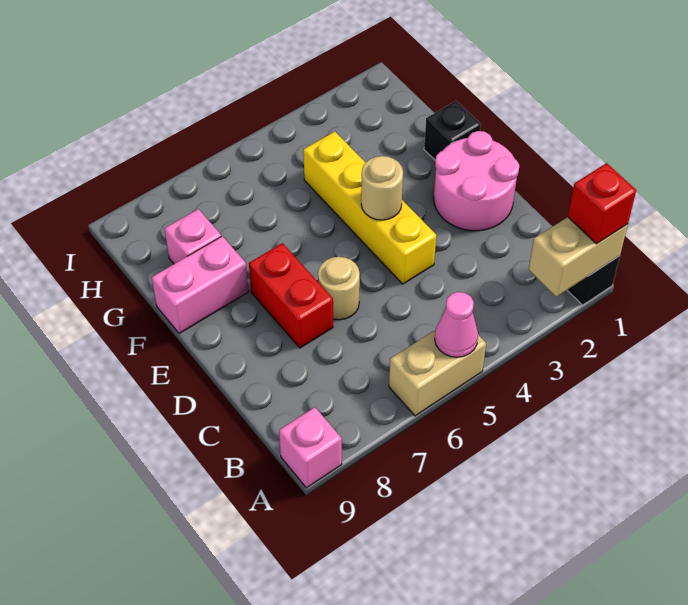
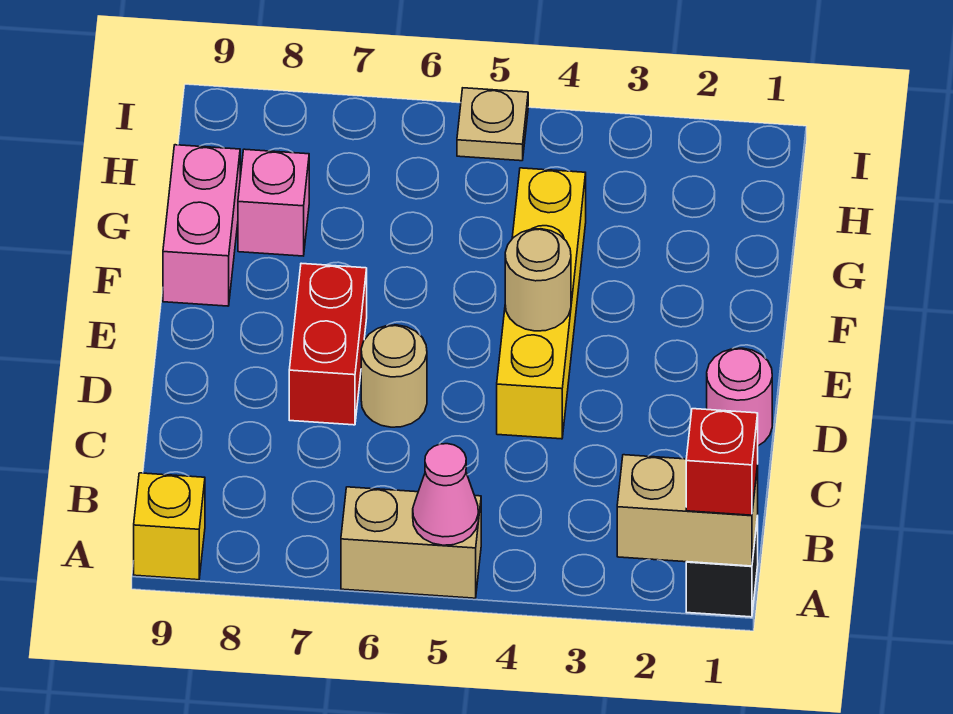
pink 1x1 brick [279,407,342,488] -> yellow 1x1 brick [134,473,205,580]
pink 2x2 round brick [434,131,519,231] -> pink 1x1 round brick [707,348,772,446]
black 1x1 brick [424,101,481,161] -> none
pink 1x2 brick [152,236,248,334] -> pink 1x2 brick turned to [163,145,240,306]
none -> tan 1x1 plate [457,88,528,161]

